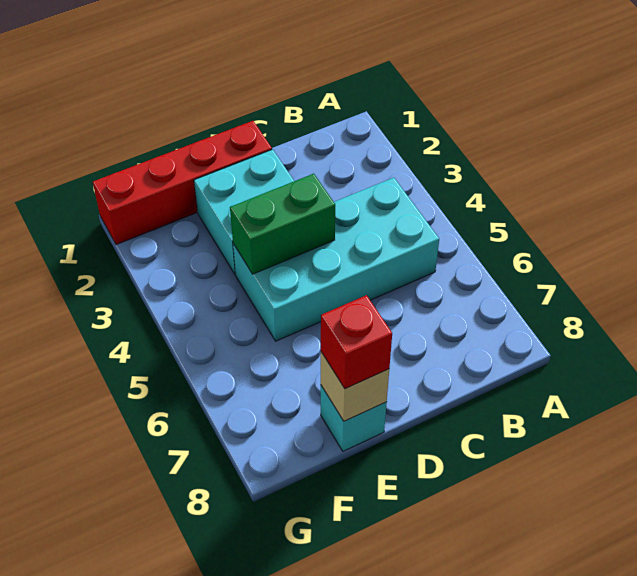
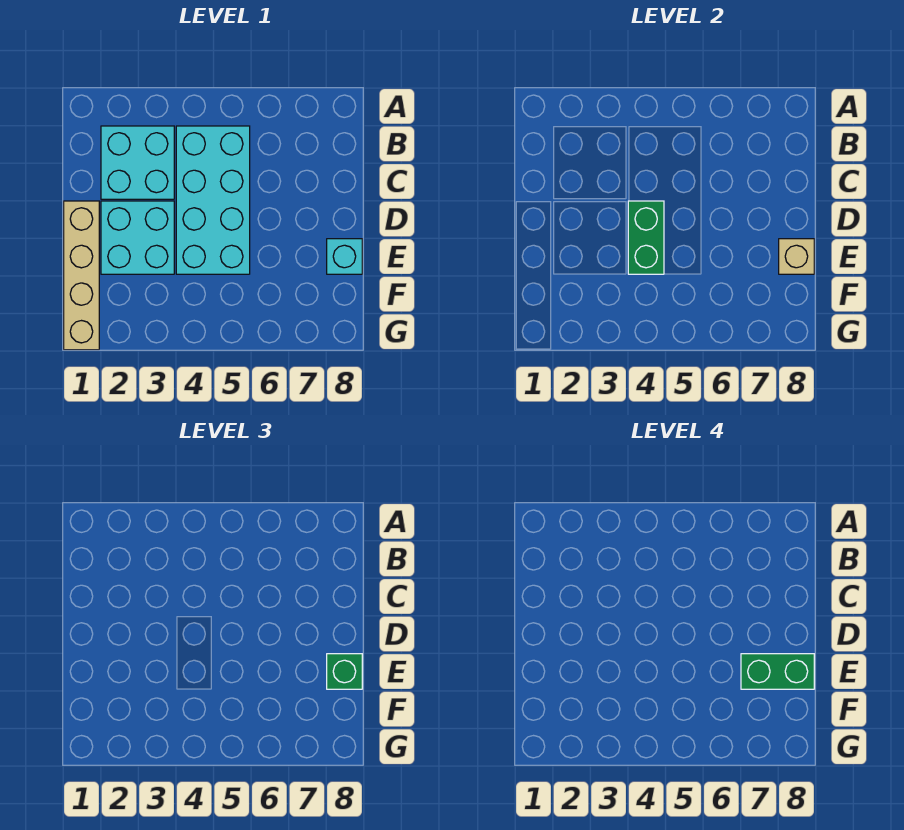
none -> cyan 2x2 brick [101,126,174,199]
red 1x4 brick [93,121,272,245] -> tan 1x4 brick [64,201,99,350]
none -> green 1x2 brick [741,654,814,689]
red 1x1 brick [321,295,392,389] -> green 1x1 brick [327,654,362,689]

